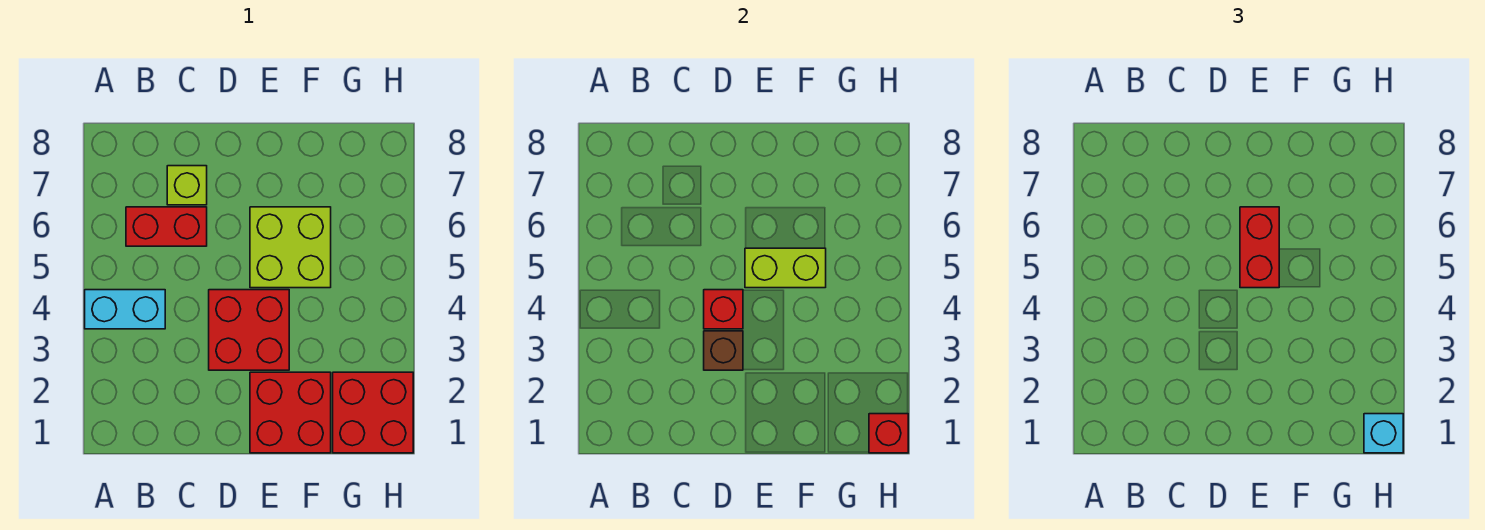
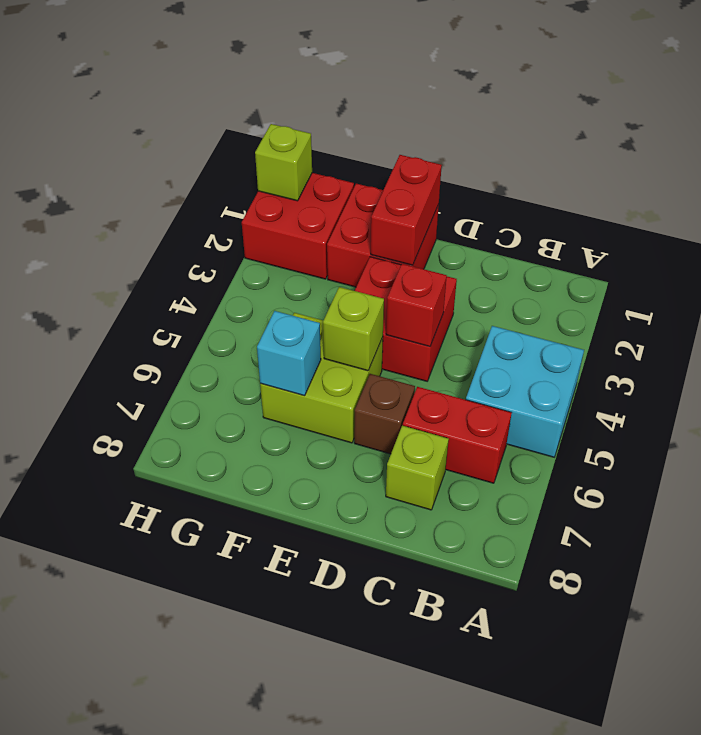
cyan 1x2 brick [85,290,165,329] -> cyan 2x2 brick [466,326,584,457]
brown 1x1 brick [704,331,743,370] -> brown 1x1 brick moved to [354,374,415,454]
lime 1x2 brick [745,248,826,288] -> lime 1x1 brick [323,287,384,371]
red 1x2 brick [1240,207,1279,288] -> red 1x2 brick moved to [371,155,442,265]
red 1x1 brick [869,414,908,453] -> lime 1x1 brick [255,124,312,201]
cyan 1x1 brick [1364,414,1403,453] -> cyan 1x1 brick moved to [257,311,321,396]

